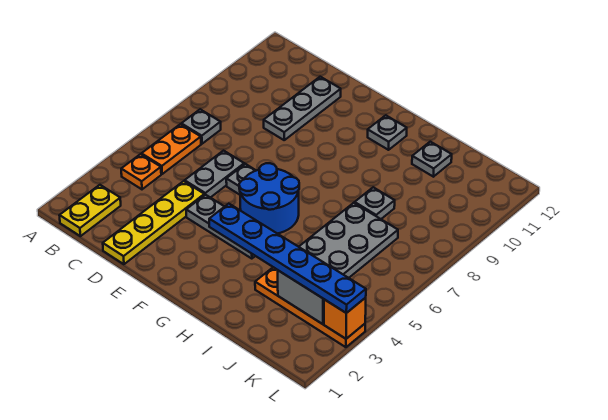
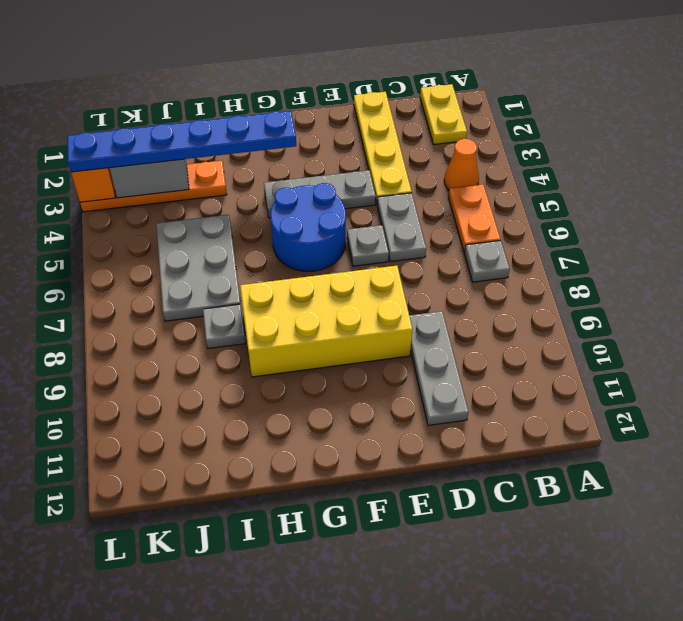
orange 1x1 plate [121,154,161,189] -> orange 1x1 cone [444,139,479,190]
none -> yellow 2x4 brick [240,266,412,377]
grey 1x1 plate [368,115,407,150] -> none
grey 1x1 plate [412,142,452,177] -> none

